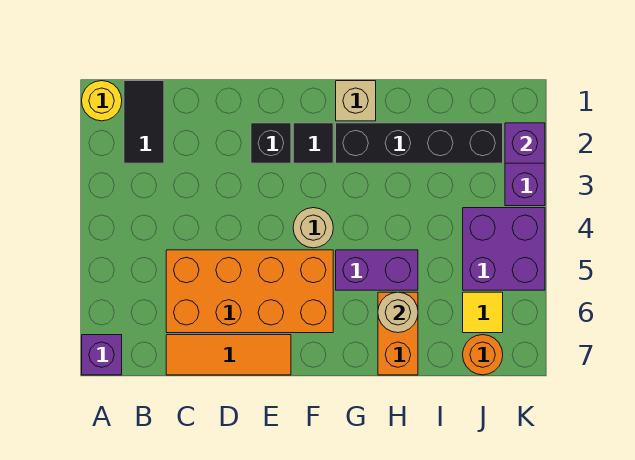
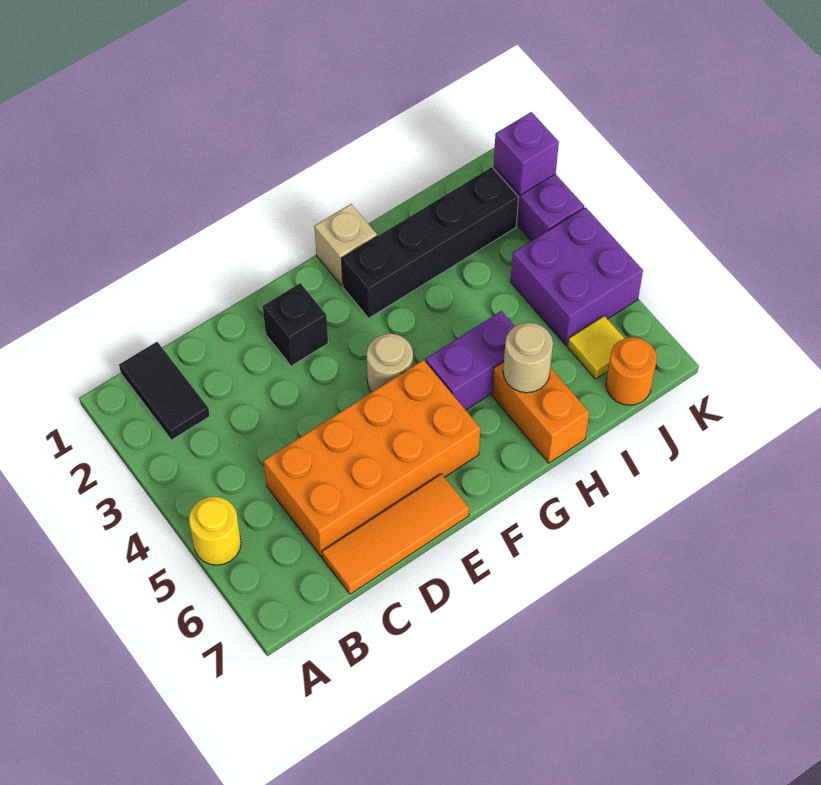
yellow 1x1 round brick [82,81,122,121] -> yellow 1x1 round brick moved to [189,497,241,565]
purple 1x1 brick [82,335,122,375] -> none
black 1x1 tile [293,123,333,163] -> none

